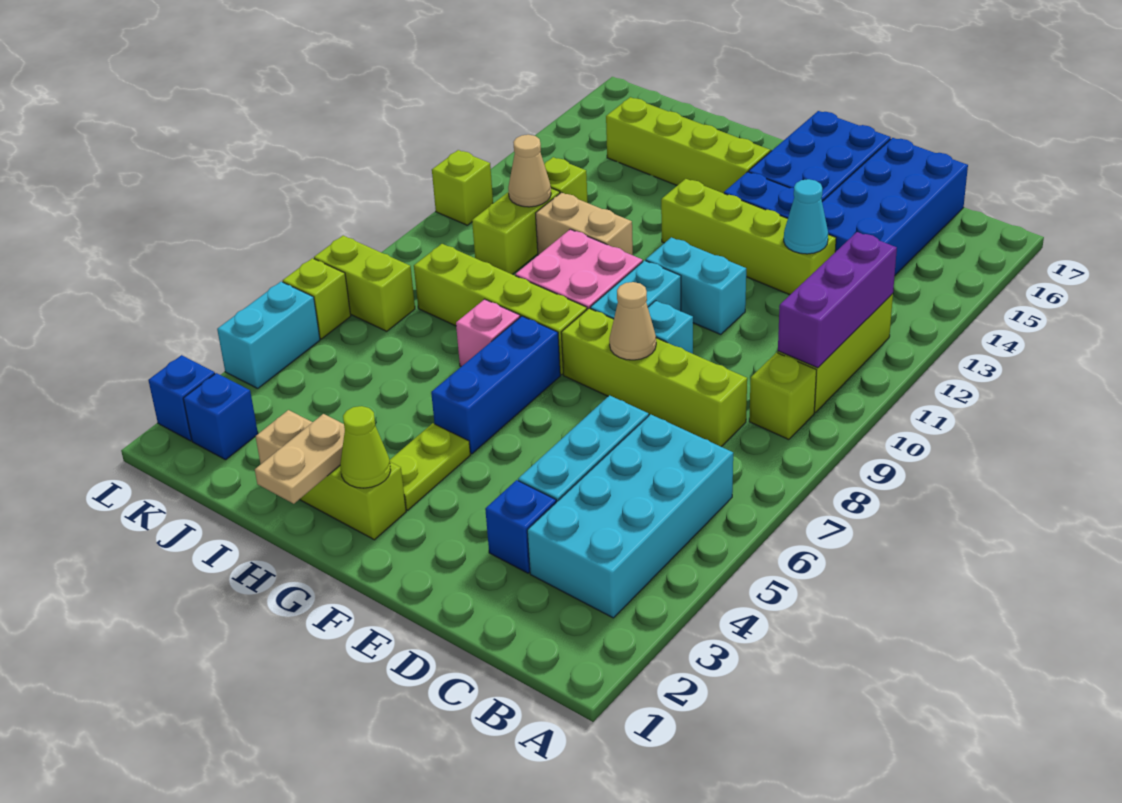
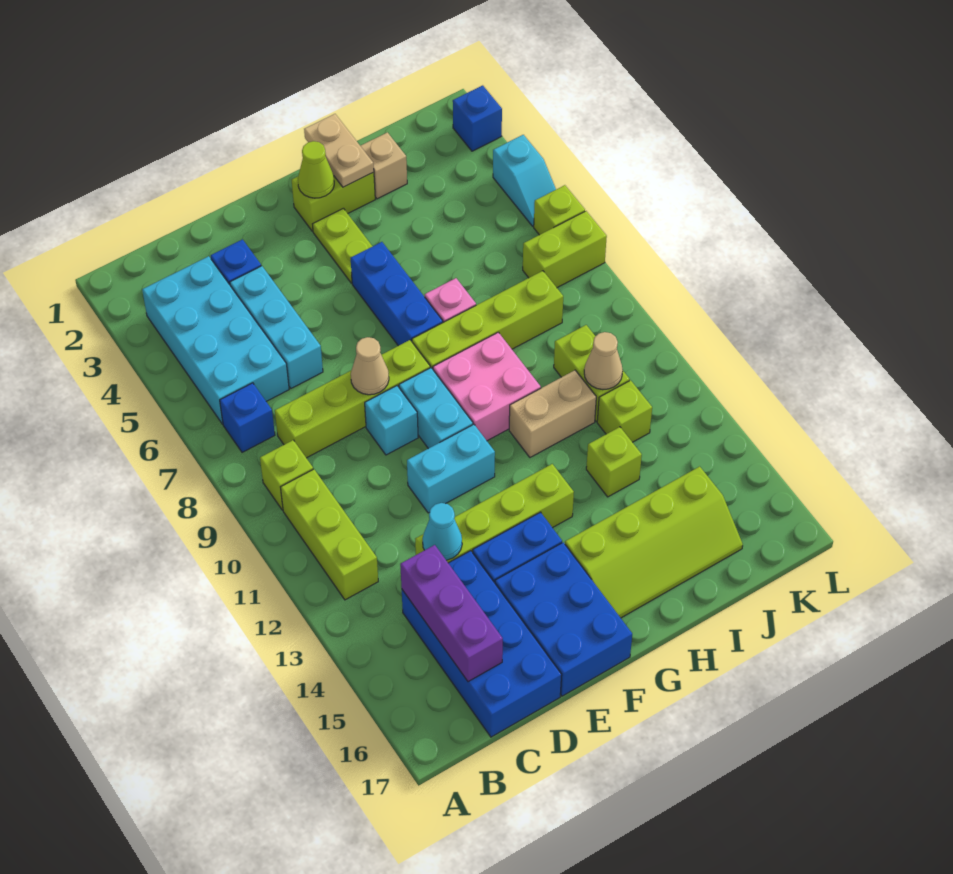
purple 1x3 brick [778,232,897,368] -> purple 1x3 brick moved to [400,545,503,682]
blue 1x1 brick [183,373,258,460] -> blue 1x1 brick moved to [220,383,275,452]
cyan 1x2 brick [217,282,320,388] -> cyan 1x2 slope [493,135,556,226]
lime 1x1 brick [432,150,493,225] -> lime 1x1 brick moved to [586,427,642,497]

